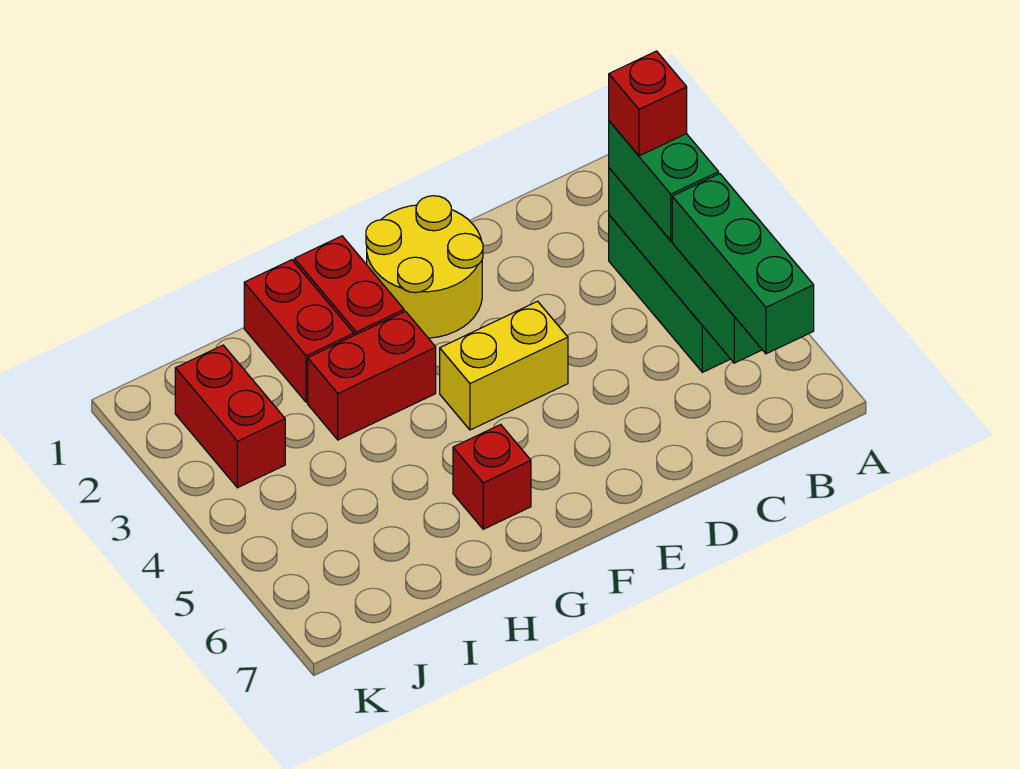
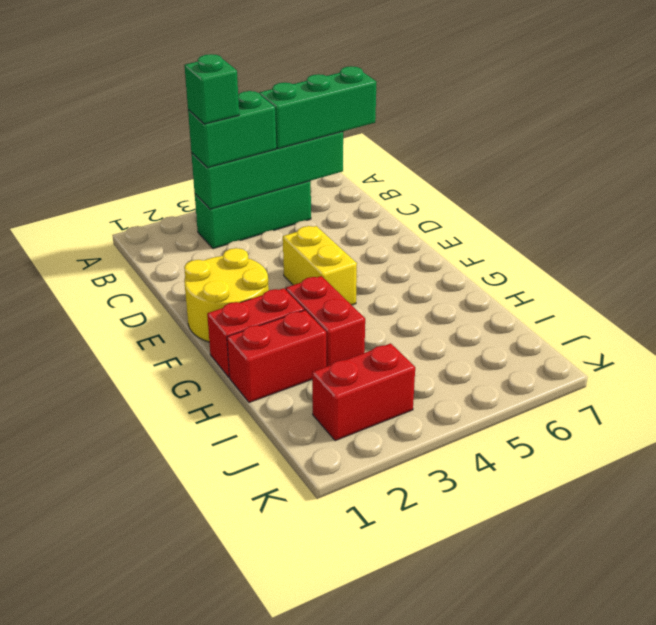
red 1x1 brick [609,51,687,156] -> green 1x1 brick [184,54,239,124]
red 1x1 brick [453,425,531,529] -> none

